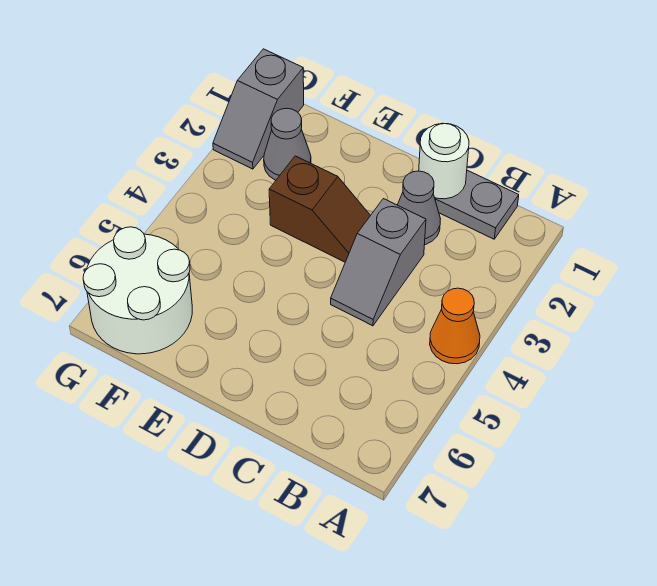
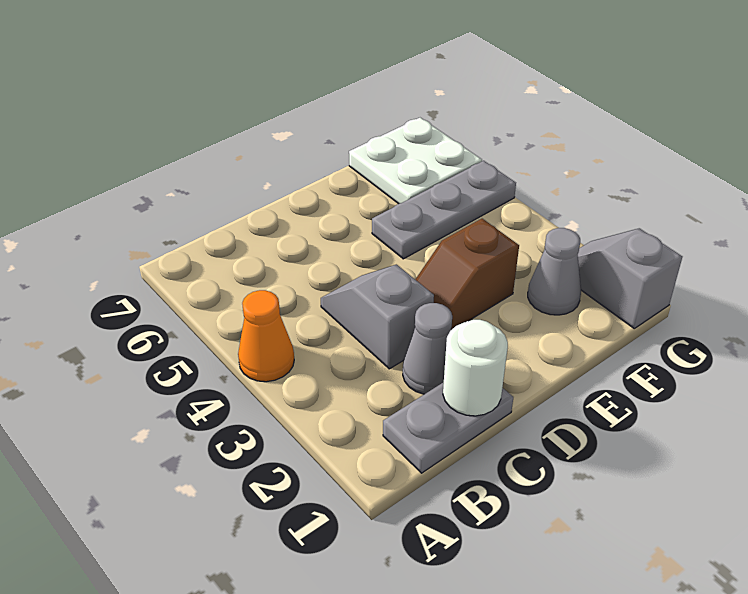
none -> grey 1x3 plate [372,161,516,259]
white 2x2 round brick [83,227,192,354] -> white 2x2 plate [349,118,482,204]

